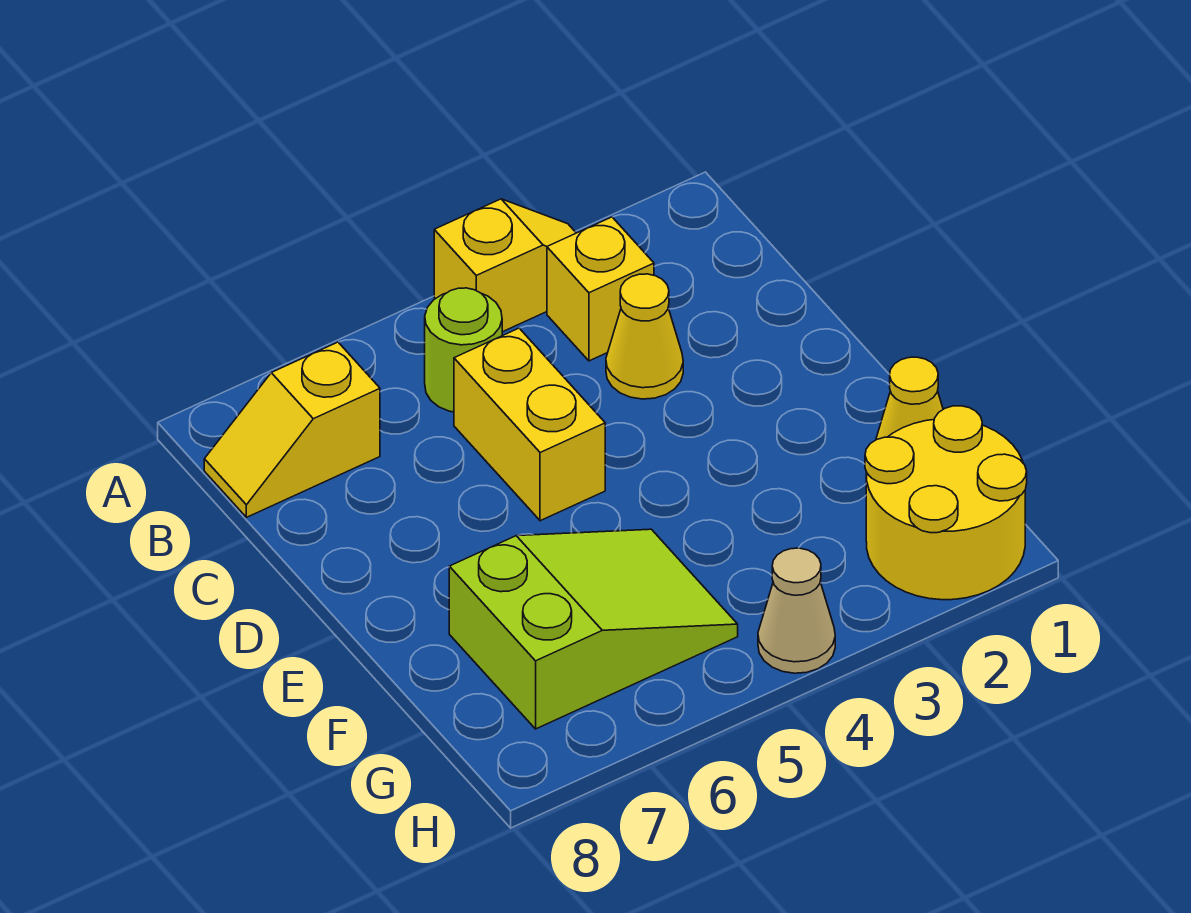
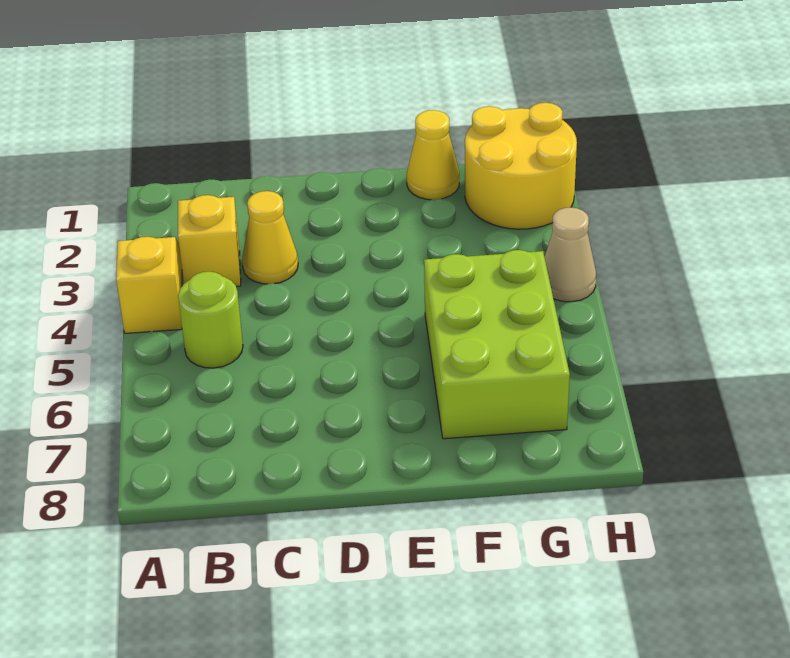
yellow 1x2 slope [204,342,380,517] -> none
yellow 1x2 brick [454,328,605,521] -> none
lime 2x3 slope [449,529,738,729] -> lime 2x3 brick [424,250,570,439]

